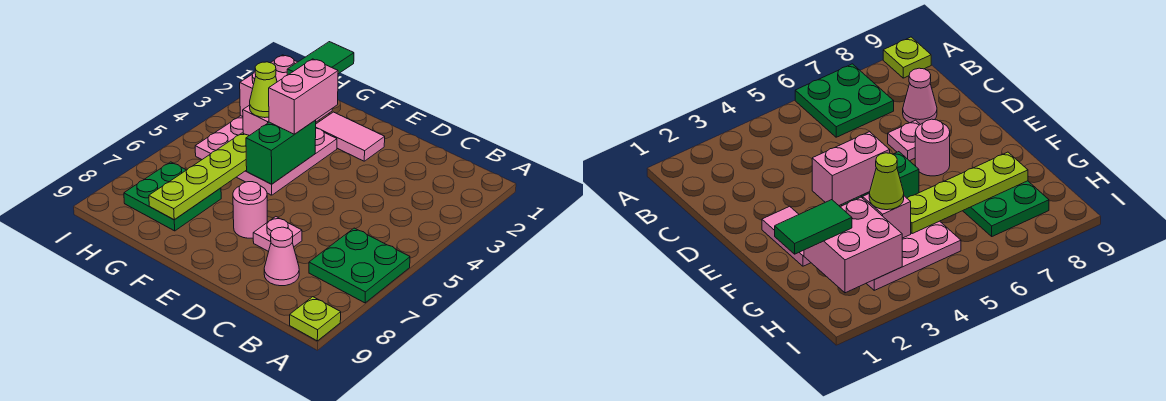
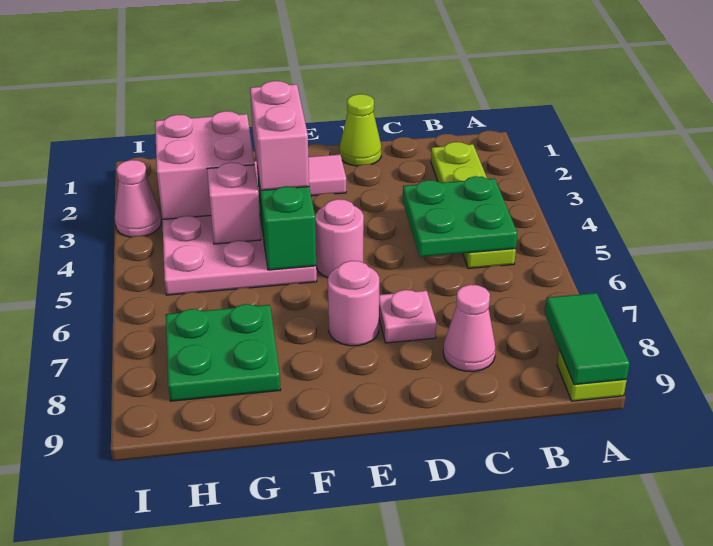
green 2x2 plate [309,228,410,303] -> green 2x2 plate moved to [403,176,517,257]
none -> pink 1x1 round brick [315,199,364,278]
green 1x2 tile [287,42,354,75] -> green 1x2 tile moved to [545,293,630,385]
lime 1x1 cone [250,62,277,118] -> lime 1x1 cone moved to [340,94,381,166]
lime 1x4 plate [149,133,249,220] -> lime 1x4 plate moved to [431,142,516,269]
none -> pink 1x1 cone [115,160,161,237]

